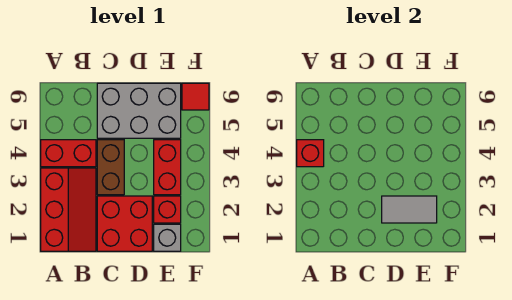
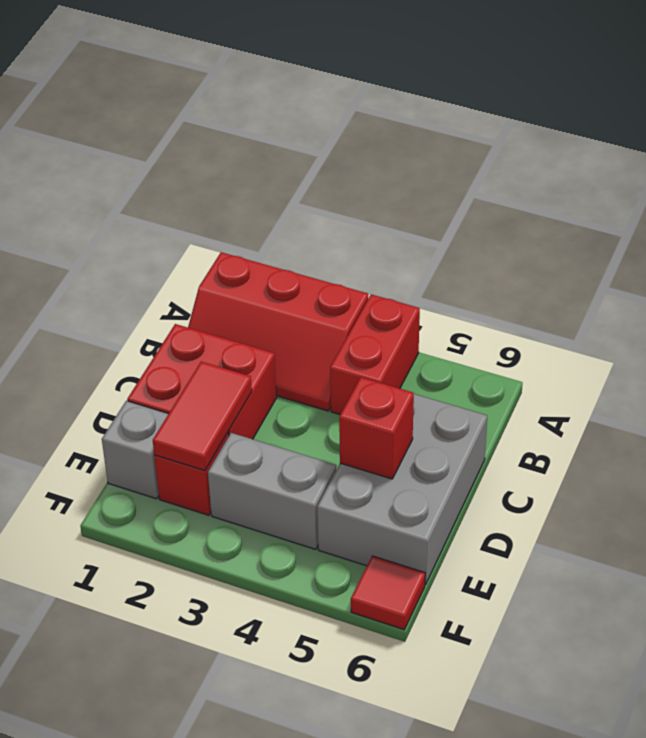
red 1x1 brick [297,140,324,167] -> red 1x1 brick moved to [339,377,414,479]
brown 1x2 brick [97,140,124,195] -> none
grey 1x2 tile [382,196,437,223] -> red 1x2 tile [153,362,252,471]
red 1x2 brick [154,140,181,195] -> grey 1x2 brick [208,433,336,549]

